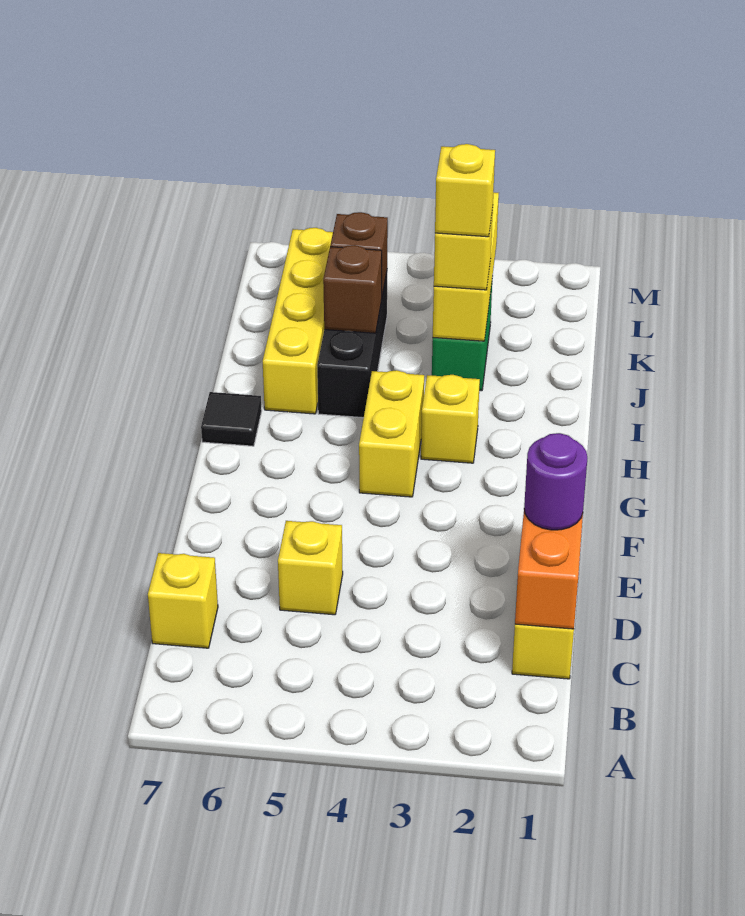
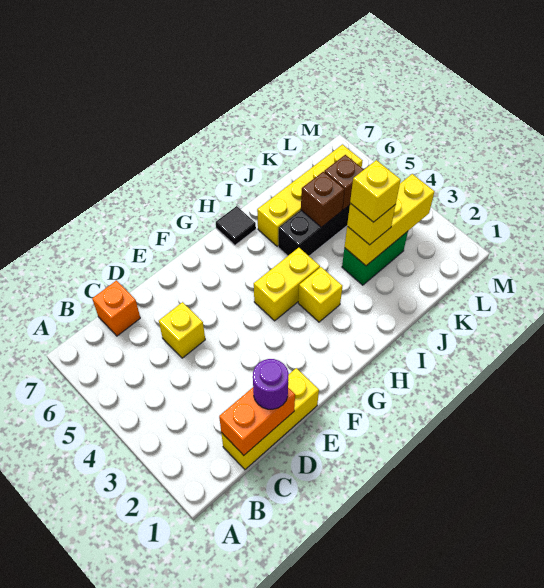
yellow 1x1 brick [148,553,218,648] -> orange 1x1 brick [92,281,140,336]

